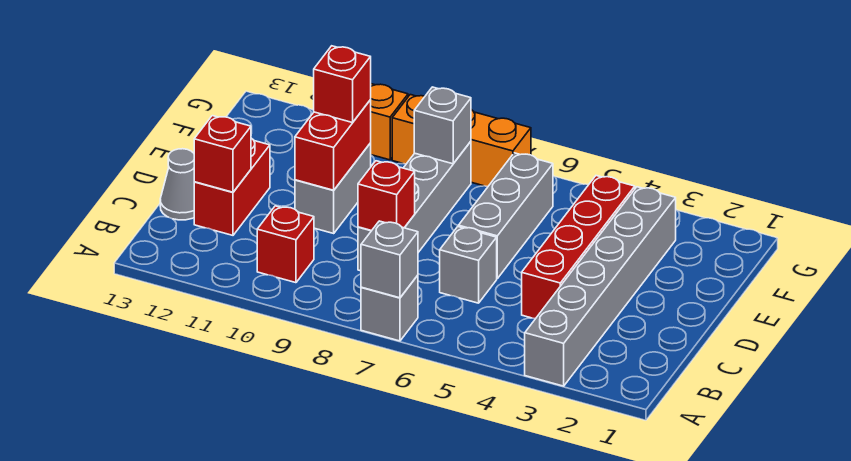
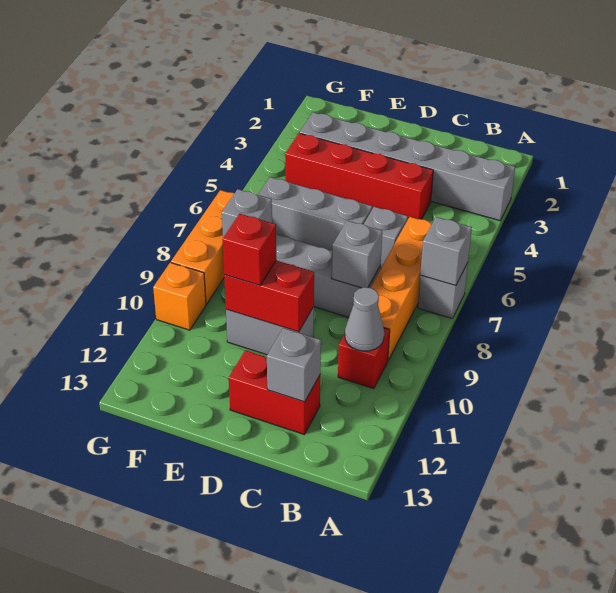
none -> orange 1x4 brick [370,217,432,360]
red 1x1 brick [358,161,415,231] -> grey 1x1 brick [332,221,382,288]
red 1x1 brick [194,116,251,192] -> grey 1x1 brick [267,328,321,402]
grey 1x1 cone [160,149,194,220] -> grey 1x1 cone moved to [345,287,384,351]

